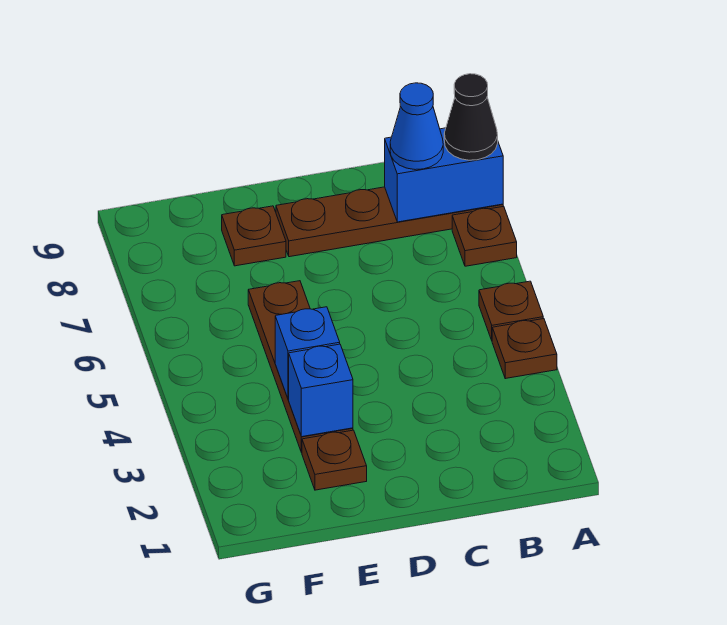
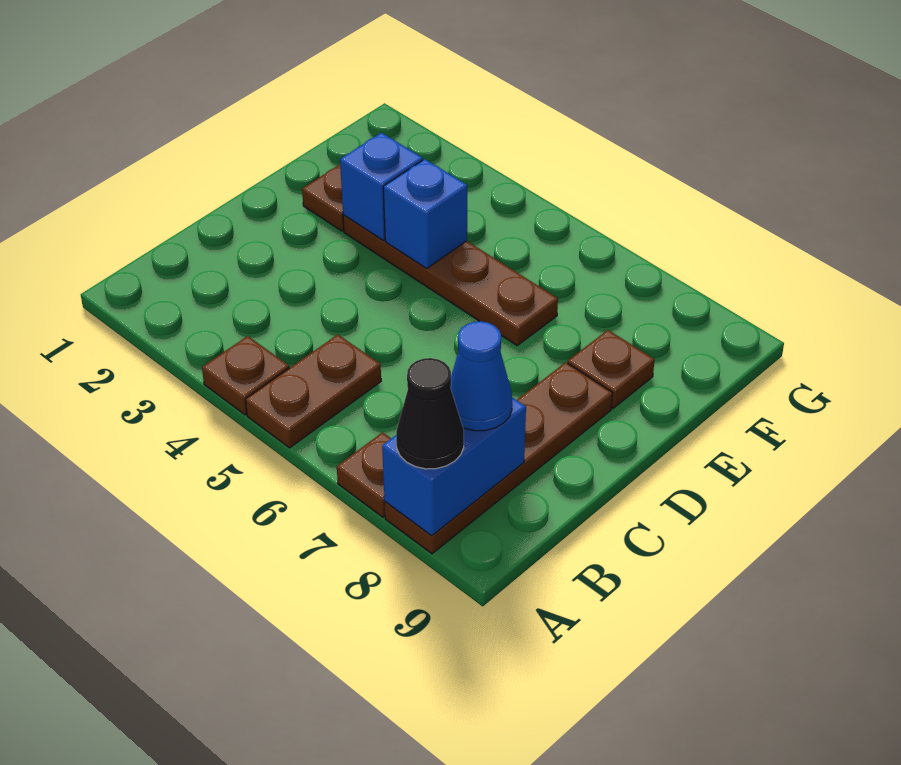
brown 1x1 plate [479,281,543,340] -> brown 1x2 plate [245,335,381,448]

